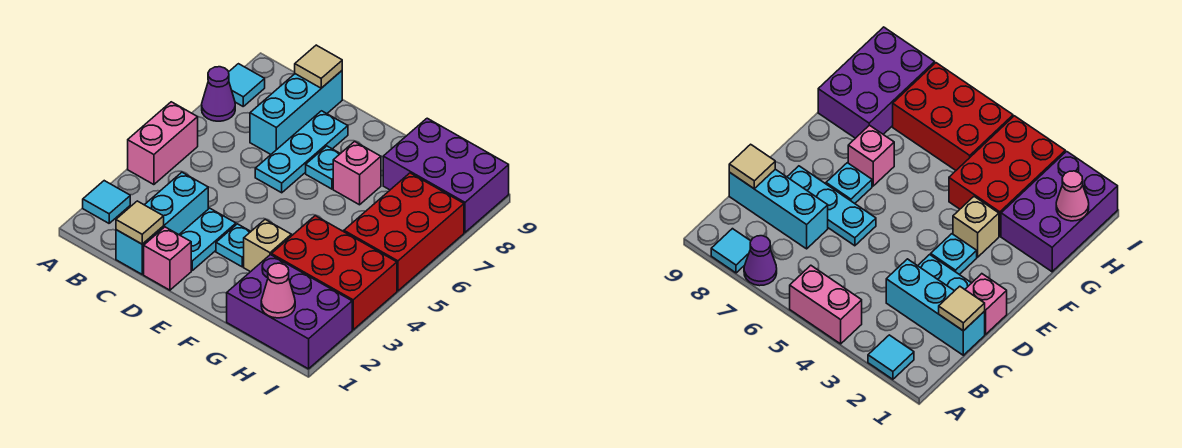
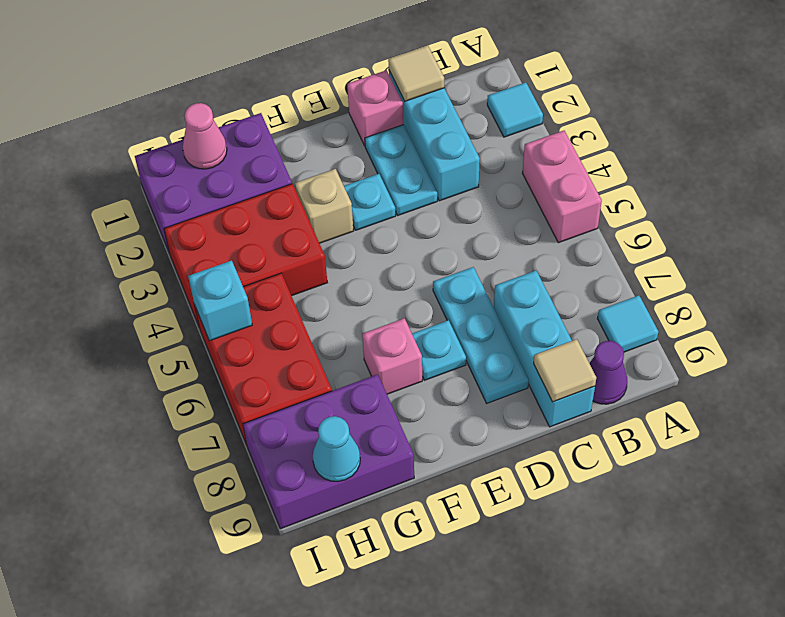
purple 1x1 cone [202,67,235,121] -> purple 1x1 cone moved to [589,341,627,404]
none -> cyan 1x1 cone [313,416,360,481]
none -> cyan 1x1 brick [188,261,252,341]

